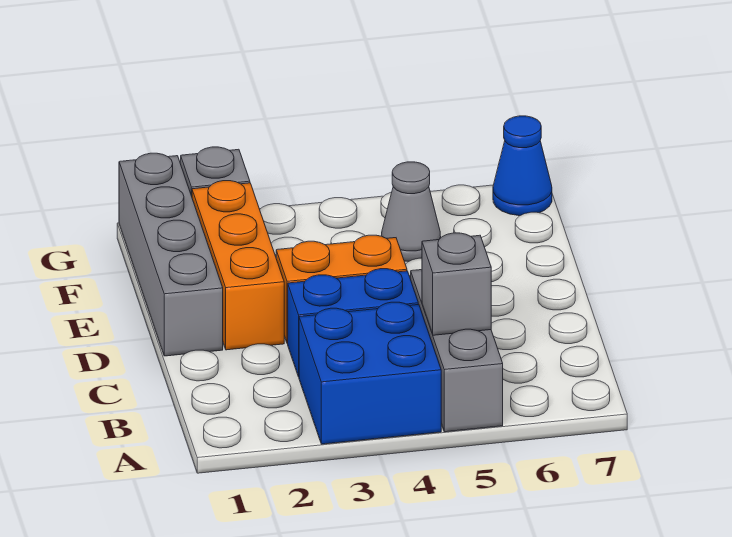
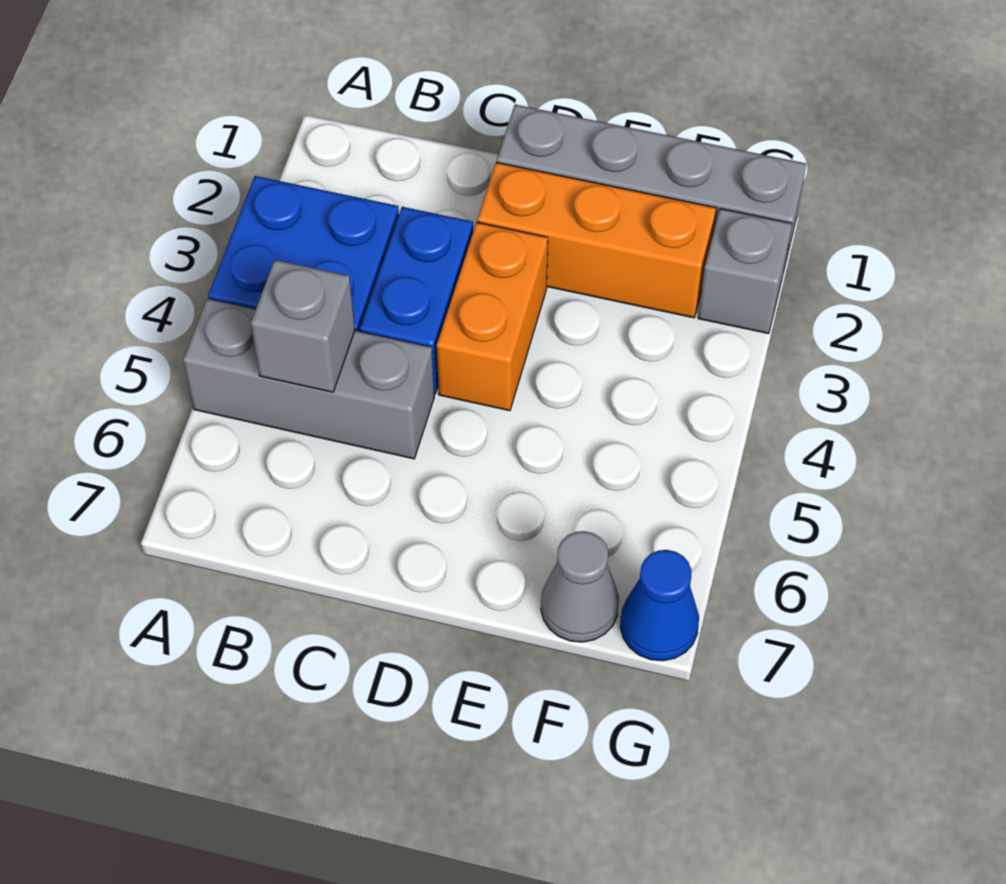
grey 1x1 cone [382,162,441,261] -> grey 1x1 cone moved to [541,531,619,642]

